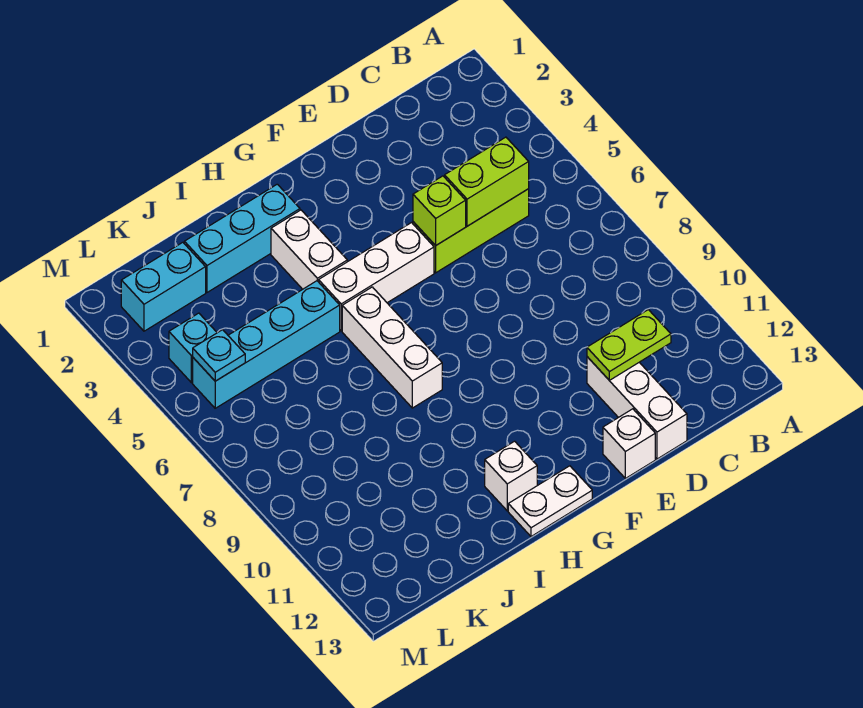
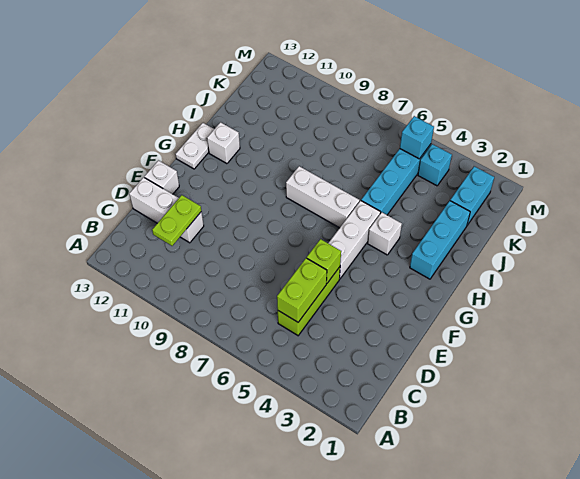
white 1x2 brick [271,210,347,289] -> white 1x1 brick [368,212,402,255]
cyan 1x1 plate [193,330,245,381] -> cyan 1x1 brick [400,116,434,159]

